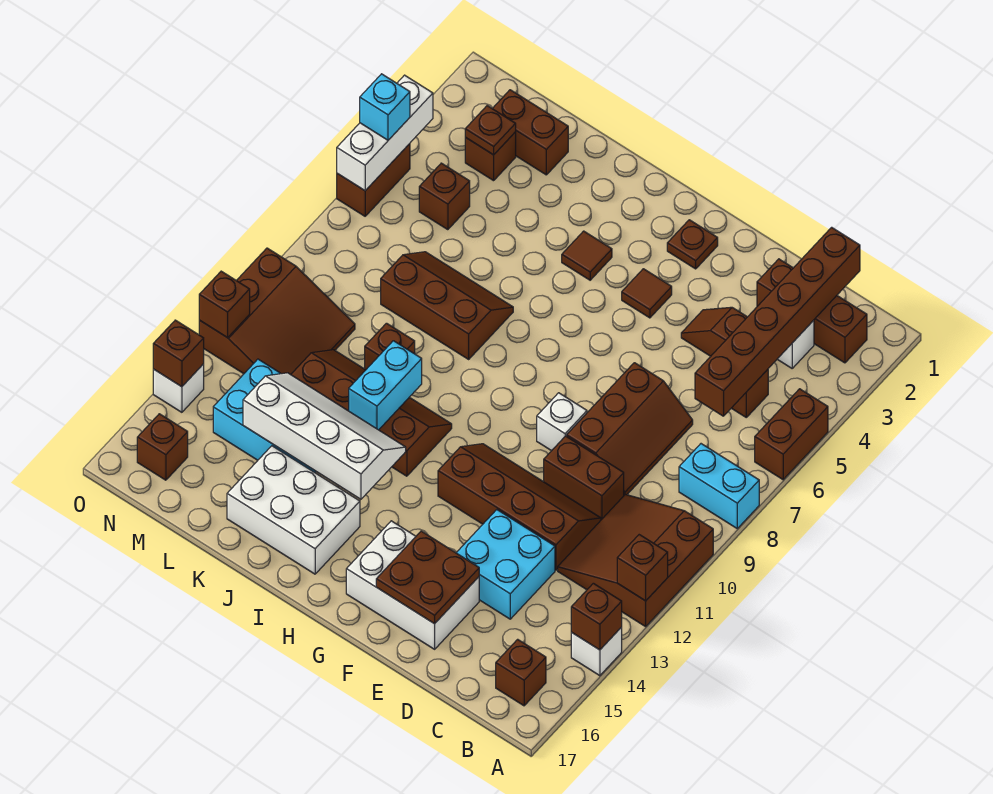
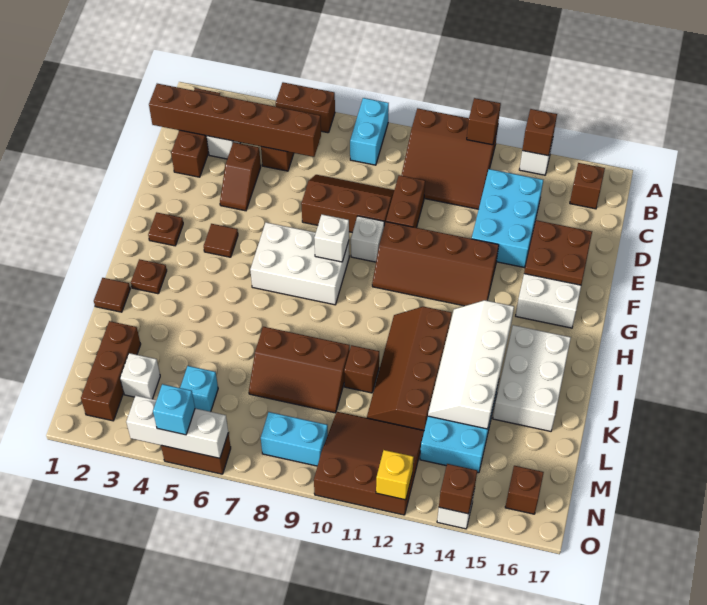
brown 2x4 slope [438,444,601,570] -> brown 2x4 slope turned to [372,222,499,306]
cyan 2x2 brick [456,510,555,619] -> cyan 2x3 brick [472,169,543,268]
none -> white 2x3 brick [250,222,349,305]
none -> white 1x1 brick [314,214,349,262]
brown 1x1 tile [562,231,612,280] -> brown 1x1 tile moved to [94,278,130,312]
brown 2x3 slope [381,252,513,359] -> brown 2x3 slope turned to [249,327,350,413]
cyan 1x2 brick [349,341,422,430] -> cyan 1x2 brick moved to [261,412,328,466]
brown 1x2 brick [492,90,568,175] -> brown 1x3 brick [81,321,141,421]
brown 1x1 brick [465,132,516,181] -> white 1x1 brick [120,353,160,399]
brown 1x1 plate [465,106,516,155] -> brown 1x1 plate moved to [131,259,167,294]
brown 1x1 brick [419,163,470,230] -> cyan 1x1 brick [180,366,218,412]
brown 1x1 brick [199,271,250,338] -> yellow 1x1 brick [376,450,414,500]

